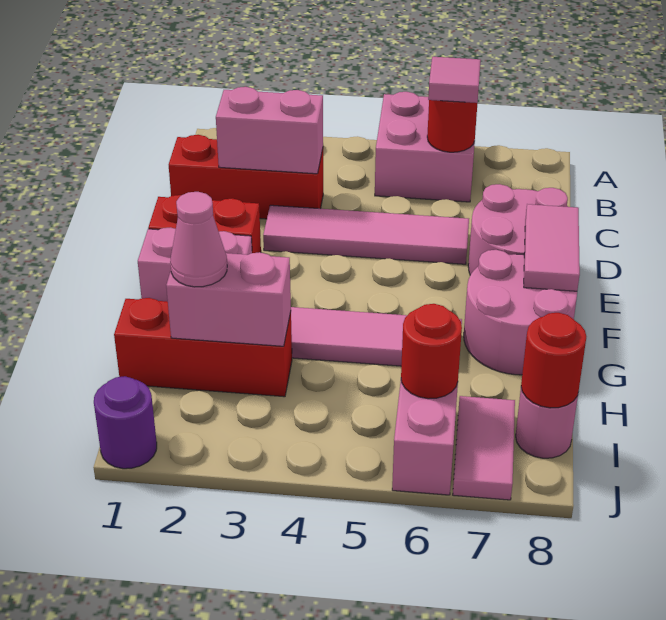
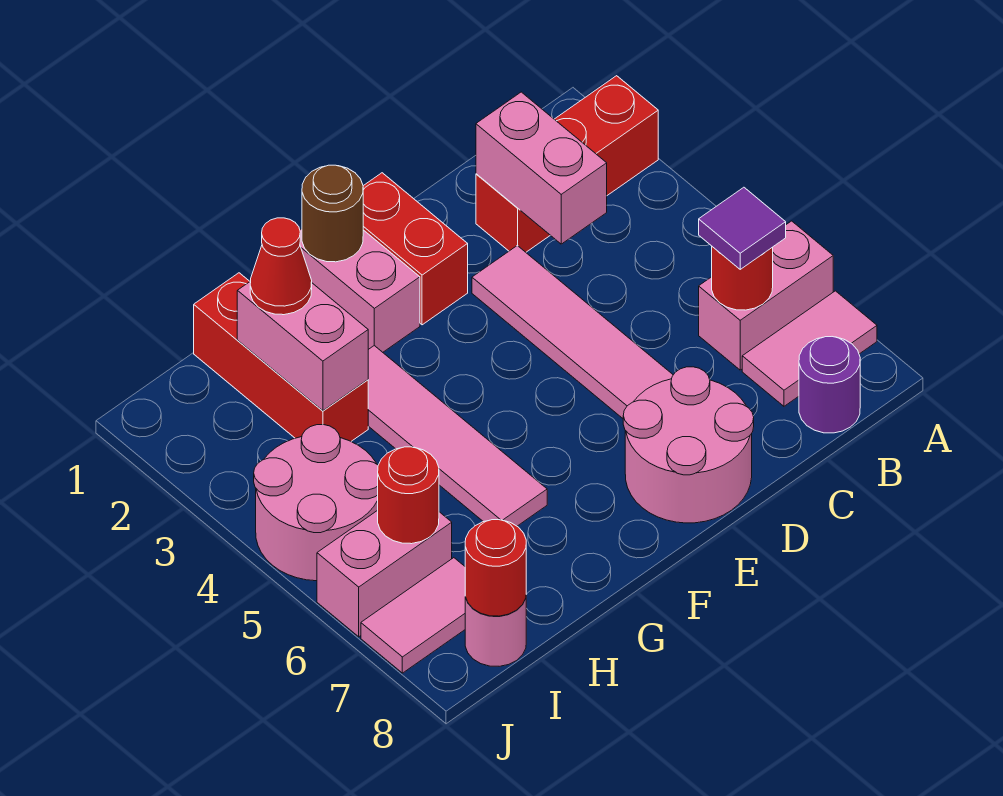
pink 2x2 brick [375,92,475,202] -> pink 1x2 brick [699,221,833,370]
pink 1x1 tile [428,57,481,103] -> purple 1x1 tile [699,187,786,269]
red 1x3 brick [169,135,323,219] -> red 1x3 brick turned to [476,76,658,252]
pink 1x2 tile [524,204,580,291] -> pink 1x2 tile moved to [742,291,877,406]
none -> brown 1x1 round brick [302,165,363,262]
pink 2x2 round brick [464,250,577,375] -> pink 2x2 round brick moved to [254,425,378,581]
pink 1x1 cone [170,192,227,287] -> red 1x1 cone [250,218,312,315]
purple 1x1 round brick [94,376,157,469] -> purple 1x1 round brick moved to [799,337,860,433]

